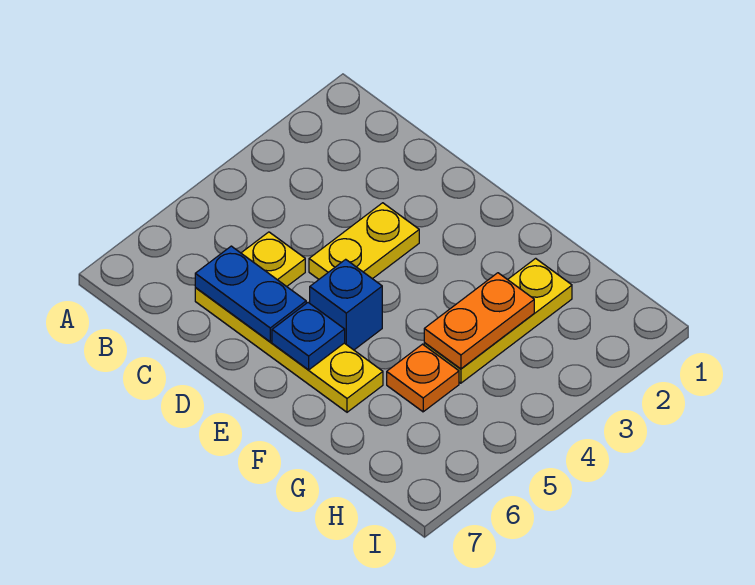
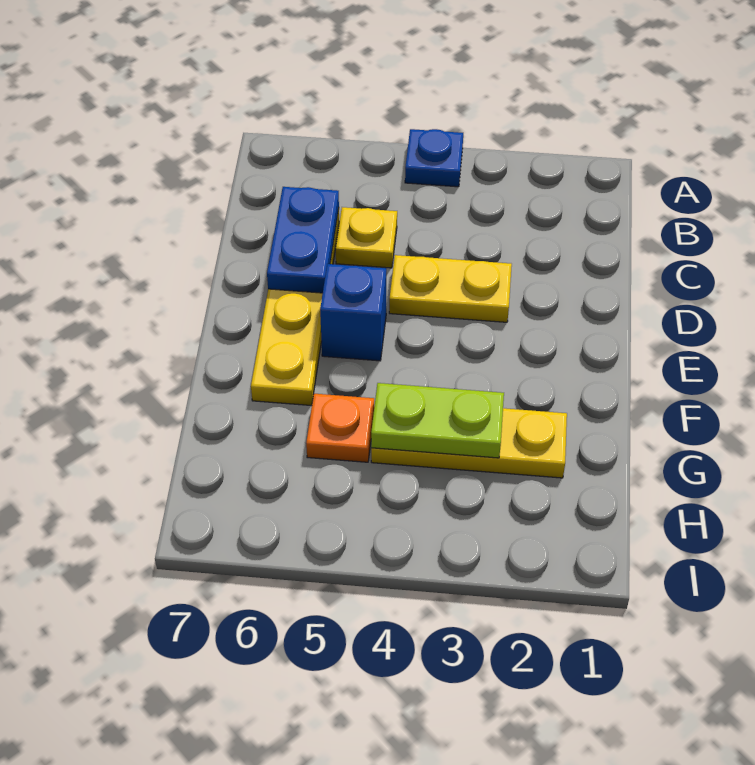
blue 1x1 plate [272,303,345,370] -> blue 1x1 plate moved to [405,129,463,187]
orange 1x2 plate [424,273,534,369] -> lime 1x2 plate [371,383,504,458]

